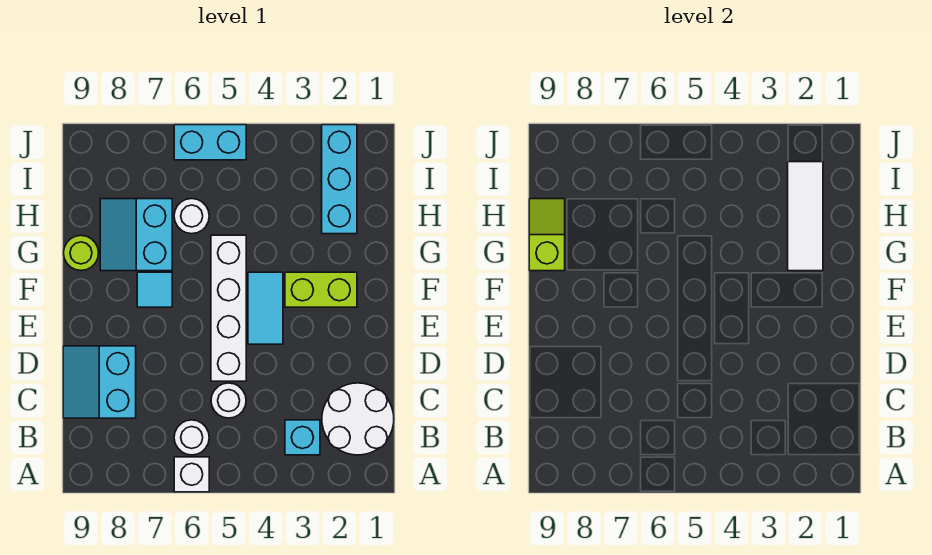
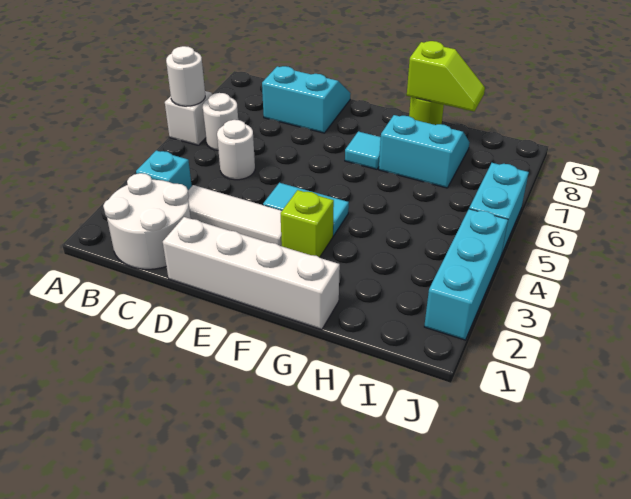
white 1x4 brick [211,235,246,381] -> white 1x4 brick moved to [163,217,340,330]
lime 1x2 brick [285,272,357,307] -> lime 1x1 brick [281,190,334,257]
white 1x3 tile [788,162,823,271] -> white 1x3 tile moved to [188,185,282,246]
cyan 1x3 brick [322,125,357,234] -> cyan 1x3 brick turned to [424,209,508,340]
white 1x1 round brick [174,199,209,234] -> white 1x1 round brick moved to [166,46,205,106]

